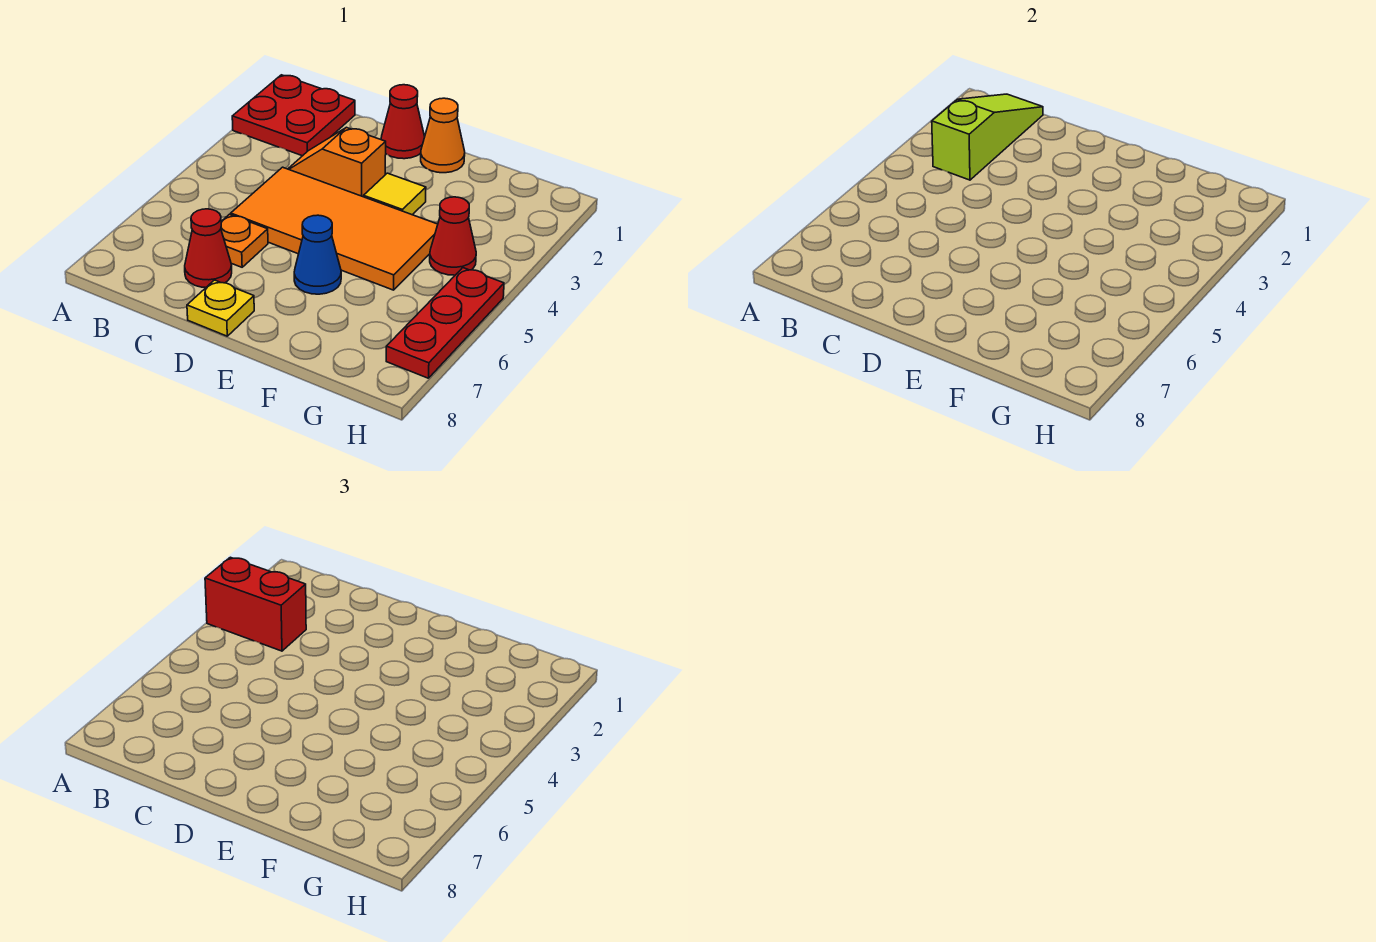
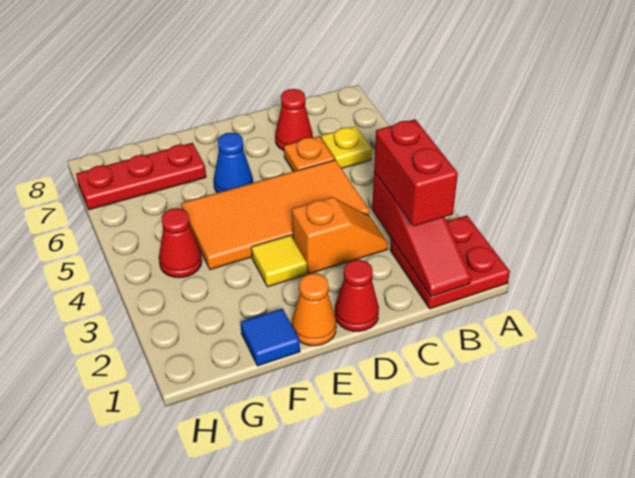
red 1x2 brick [205,557,306,651] -> red 1x2 brick turned to [374,119,458,227]
lime 1x3 slope [932,94,1043,180] -> red 1x3 slope [372,172,471,297]
yellow 1x1 plate [187,280,254,336] -> yellow 1x1 plate moved to [321,126,372,169]
none -> blue 1x1 tile [241,309,300,366]
red 1x3 plate [386,268,504,378] -> red 1x3 plate turned to [76,143,206,210]

